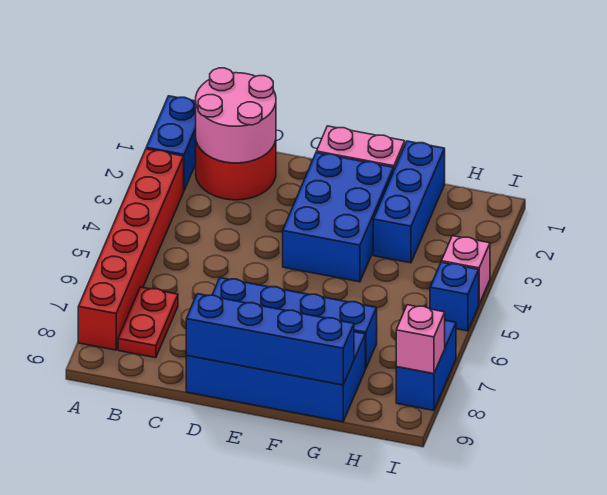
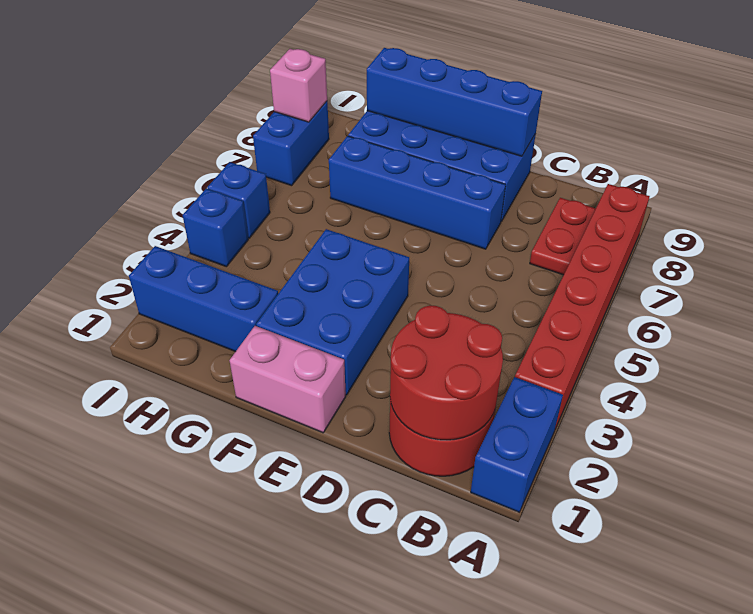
pink 2x2 round brick [196,68,276,163] -> red 2x2 round brick [390,306,503,440]
blue 1x3 brick [373,141,445,263] -> blue 1x3 brick turned to [129,246,278,352]
pink 1x1 brick [441,236,490,304] -> blue 1x1 brick [183,189,248,267]

